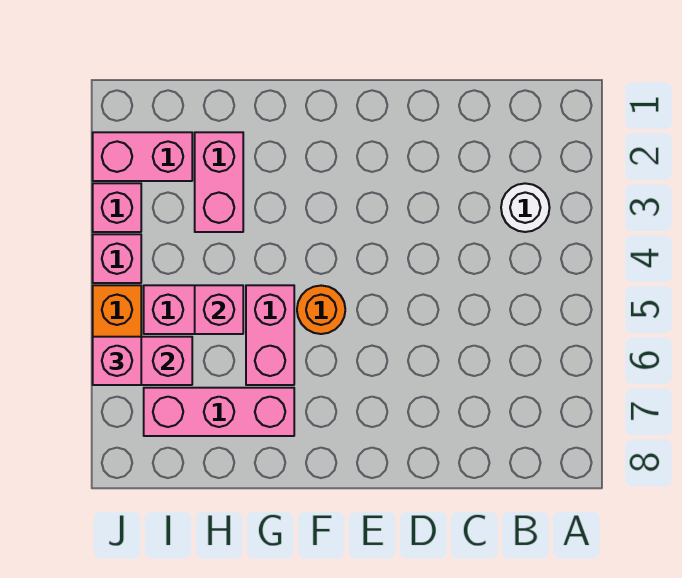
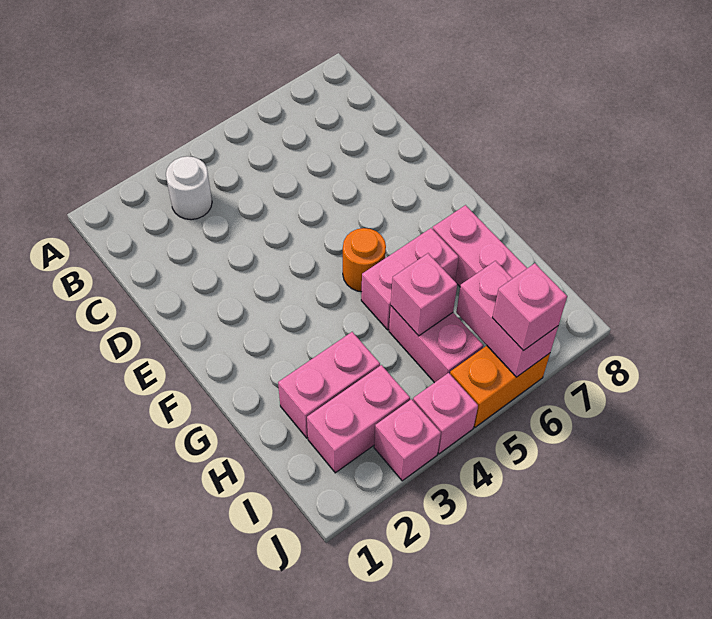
pink 1x2 brick [93,132,192,181] -> pink 1x2 brick turned to [307,365,410,473]

